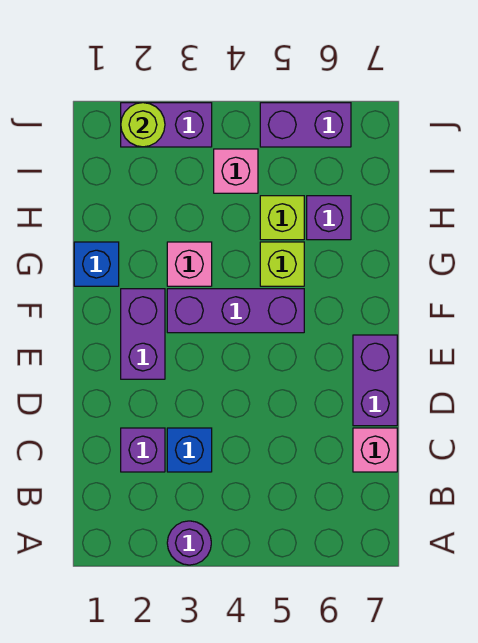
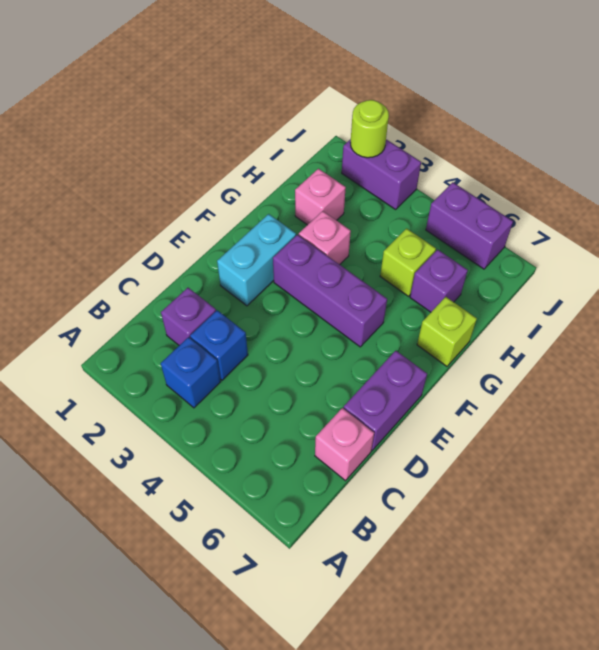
purple 1x1 round brick [167,521,211,565] -> none
purple 1x2 brick [121,289,165,379] -> cyan 1x2 brick [217,214,296,306]
blue 1x1 brick [74,242,119,286] -> blue 1x1 brick moved to [161,337,221,408]
lime 1x1 brick [260,242,304,286] -> lime 1x1 brick moved to [417,297,477,366]
pink 1x1 brick [214,149,258,193] -> pink 1x1 brick moved to [295,169,346,225]

